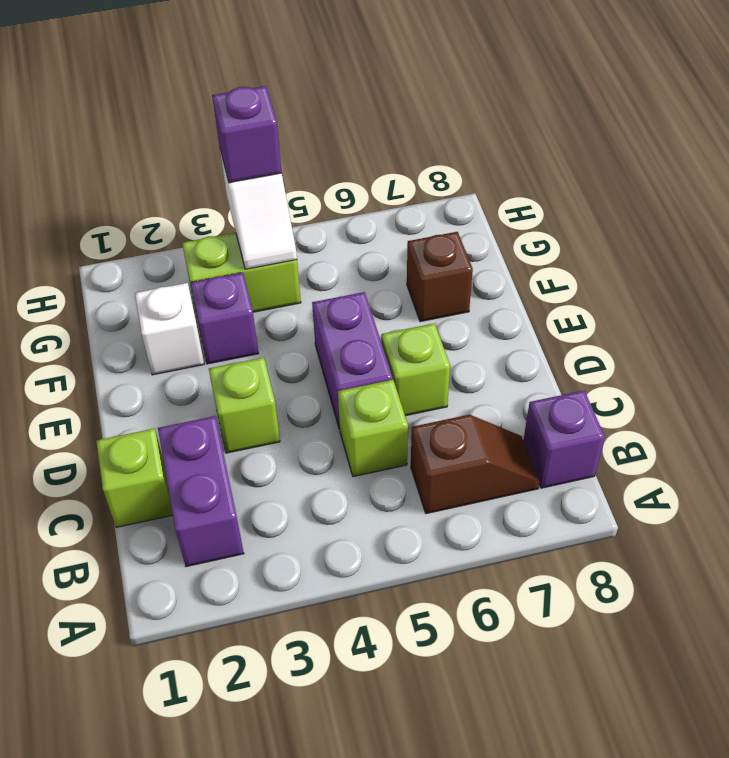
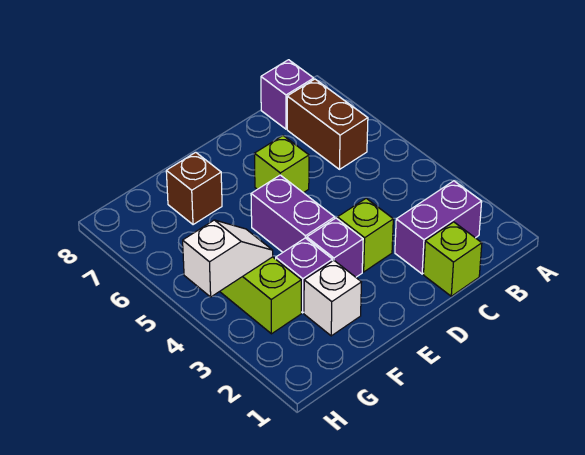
brown 1x2 slope [411,415,539,514] -> brown 1x2 brick [287,79,368,169]
lime 1x1 brick [338,380,408,477] -> none
purple 1x2 brick [312,292,393,429] -> purple 1x2 brick turned to [251,175,335,252]
purple 1x1 brick [212,86,282,182] -> purple 1x1 brick moved to [307,218,363,277]

